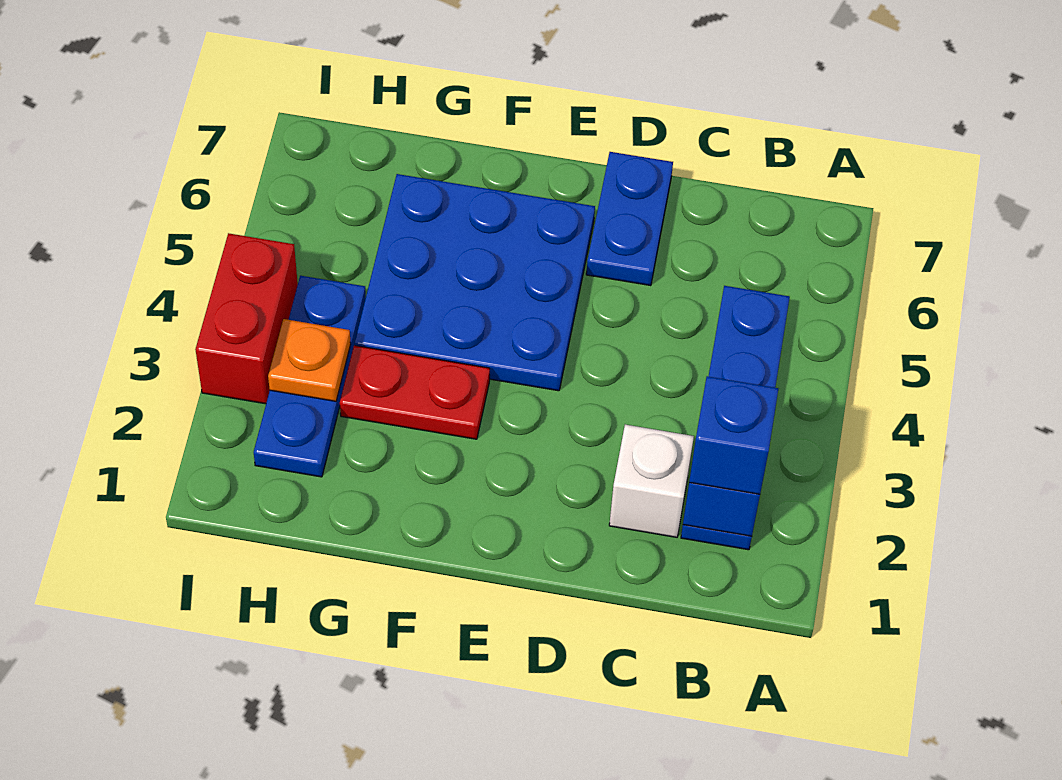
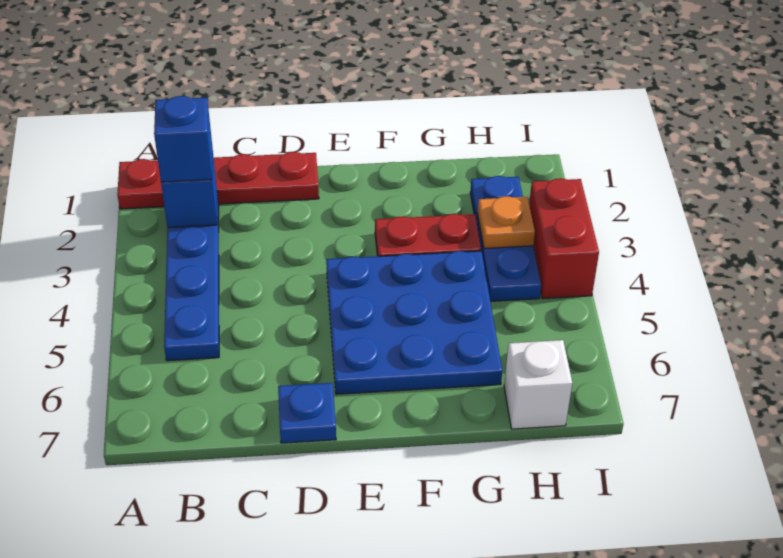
none -> red 1x4 plate [117,152,319,209]
white 1x1 brick [609,425,694,537] -> white 1x1 brick moved to [504,340,572,429]
blue 1x2 plate [586,152,673,286] -> blue 1x1 plate [278,383,336,443]

